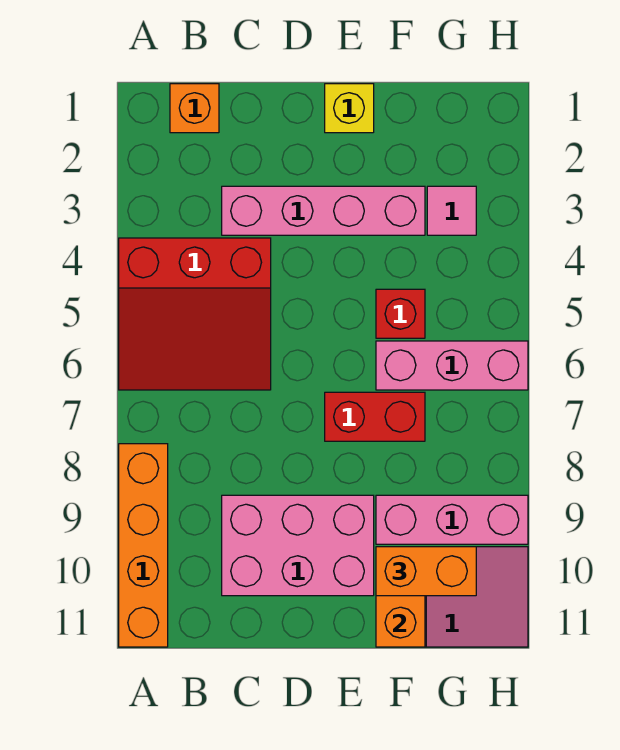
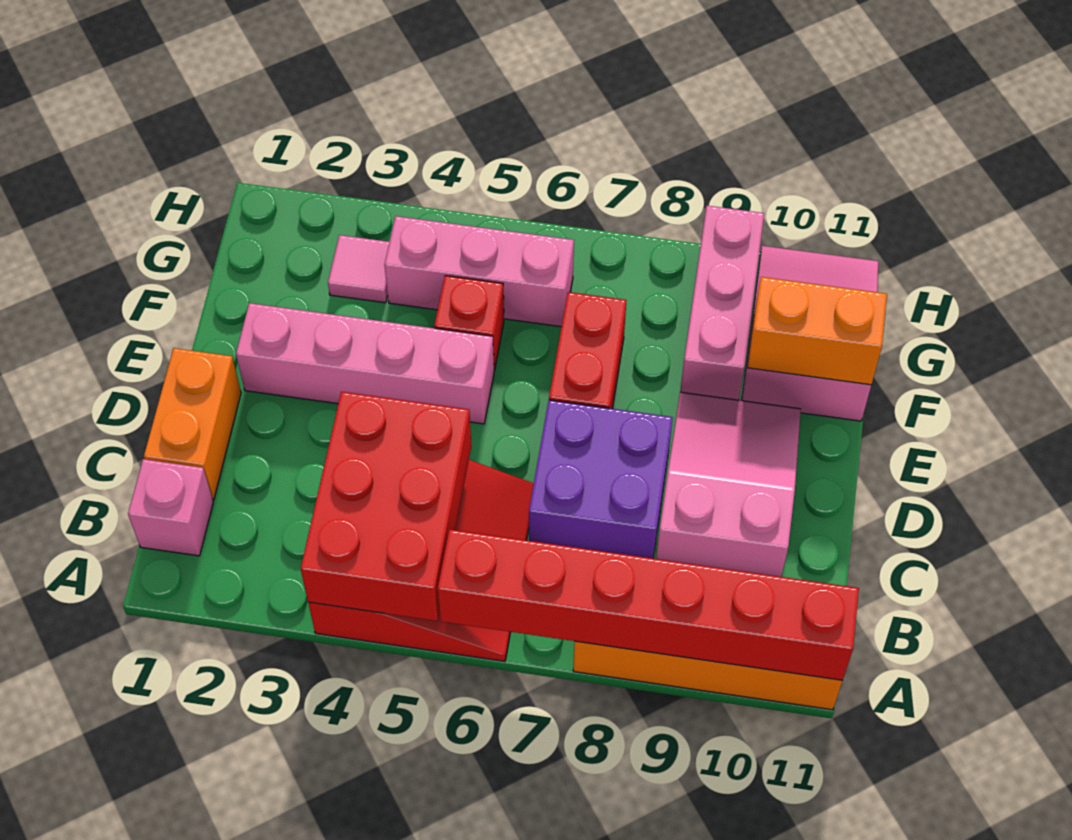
none -> red 2x3 brick [301,392,471,621]
none -> red 1x6 brick [438,529,859,680]
orange 1x1 brick [170,84,219,133] -> pink 1x1 brick [128,459,213,556]
pink 1x4 brick [222,186,425,235] -> pink 1x4 brick turned to [236,303,494,424]
none -> purple 2x2 brick [529,400,673,558]
pink 2x3 brick [222,495,374,596] -> pink 2x3 slope [656,392,801,577]
yellow 1x1 brick [325,84,374,133] -> none
pink 1x3 brick [376,341,528,390] -> pink 1x3 brick turned to [384,216,574,327]
orange 1x2 brick [376,547,476,596] -> orange 1x2 brick moved to [144,348,241,499]

